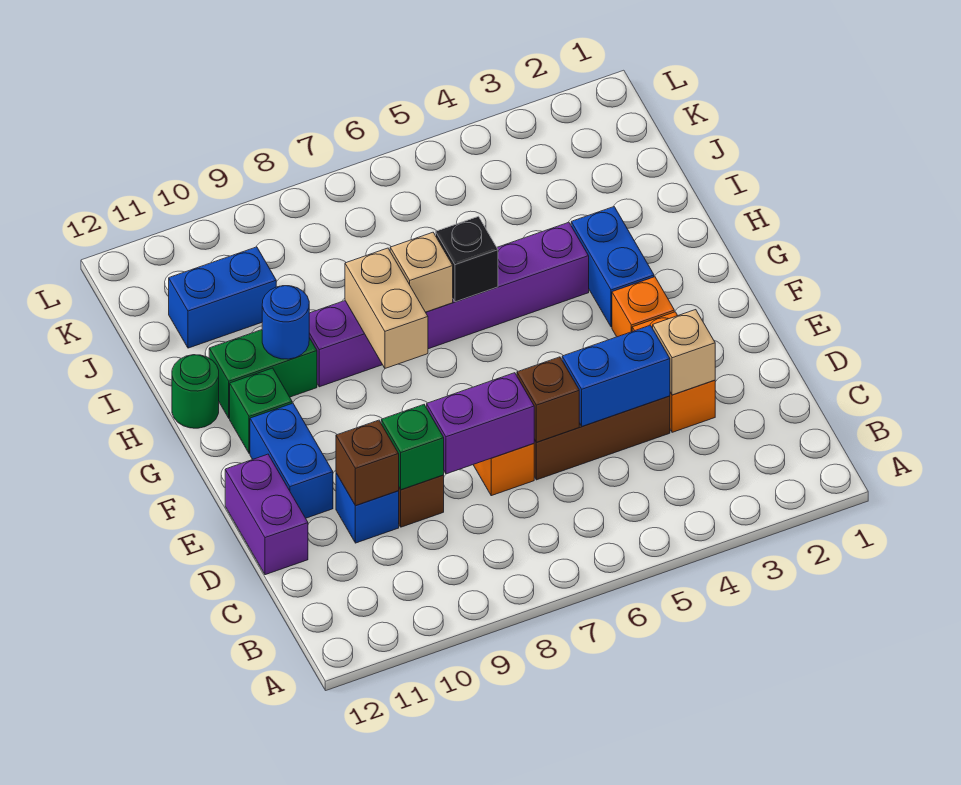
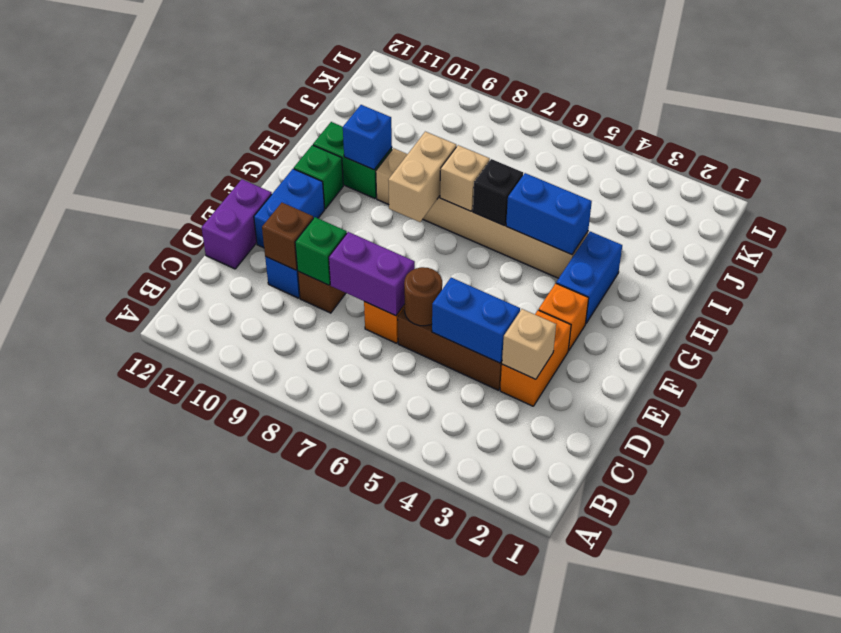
brown 1x1 brick [517,357,579,442] -> brown 1x1 round brick [404,267,442,326]
purple 1x6 brick [309,222,589,387] -> tan 1x6 brick [376,148,588,278]
blue 1x1 round brick [262,286,309,359] -> blue 1x1 brick [343,105,392,170]
green 1x1 round brick [172,355,219,428] -> none
blue 1x2 brick [169,247,276,348] -> blue 1x2 brick moved to [506,173,592,255]

